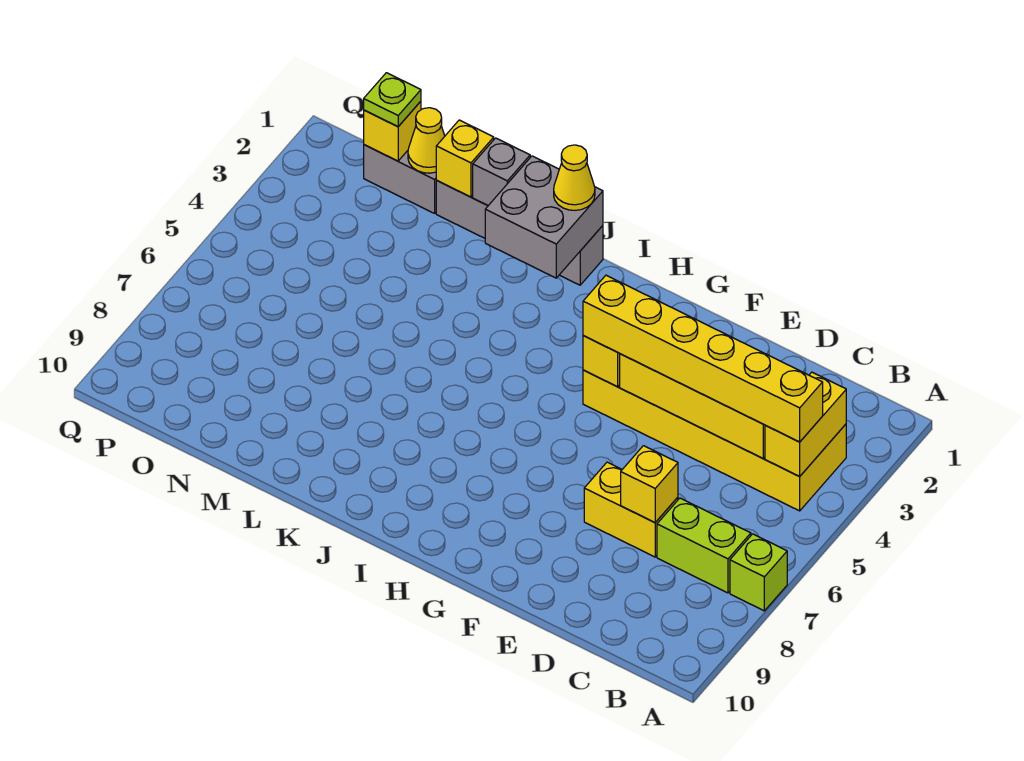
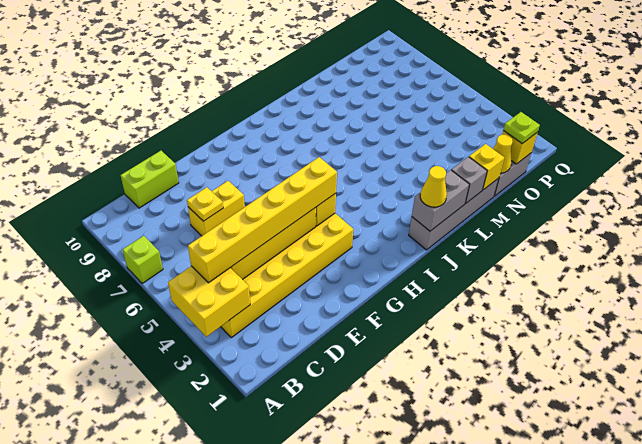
yellow 1x2 brick [765,372,846,476] -> yellow 2x2 brick [168,266,250,337]
lime 1x2 brick [657,498,751,593] -> lime 1x2 brick moved to [121,151,179,208]
yellow 1x1 brick [621,446,678,523] -> yellow 1x1 plate [187,187,223,221]
grey 2x2 brick [485,156,603,278] -> grey 1x2 brick [412,170,469,231]

